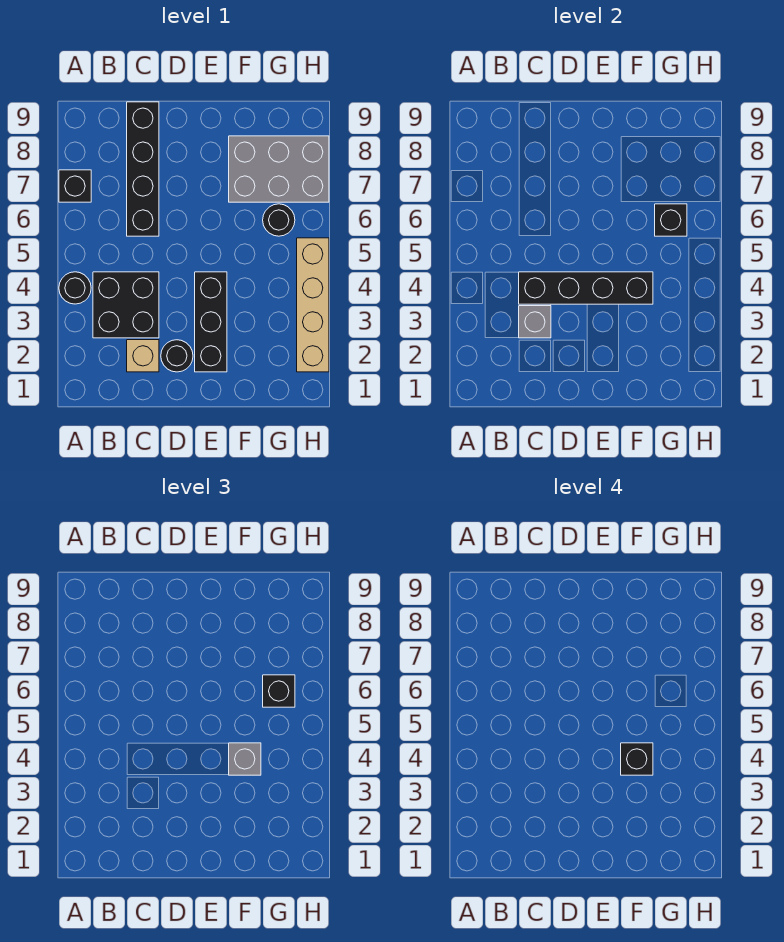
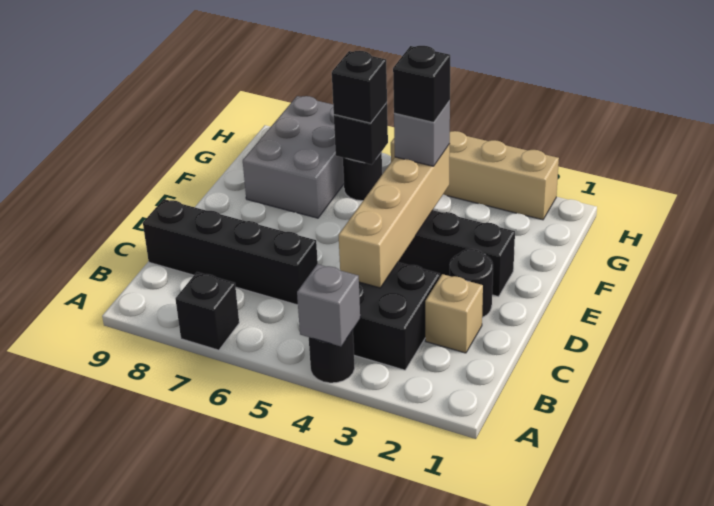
grey 1x1 brick [519,306,551,338] -> grey 1x1 brick moved to [297,264,360,346]
black 1x4 brick [519,272,653,304] -> tan 1x4 brick [339,144,450,288]

